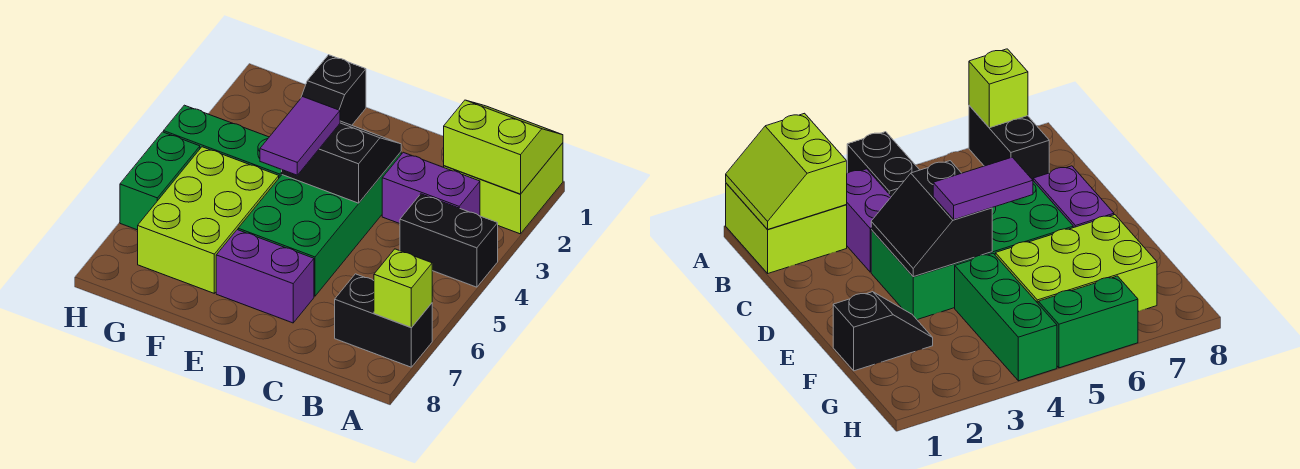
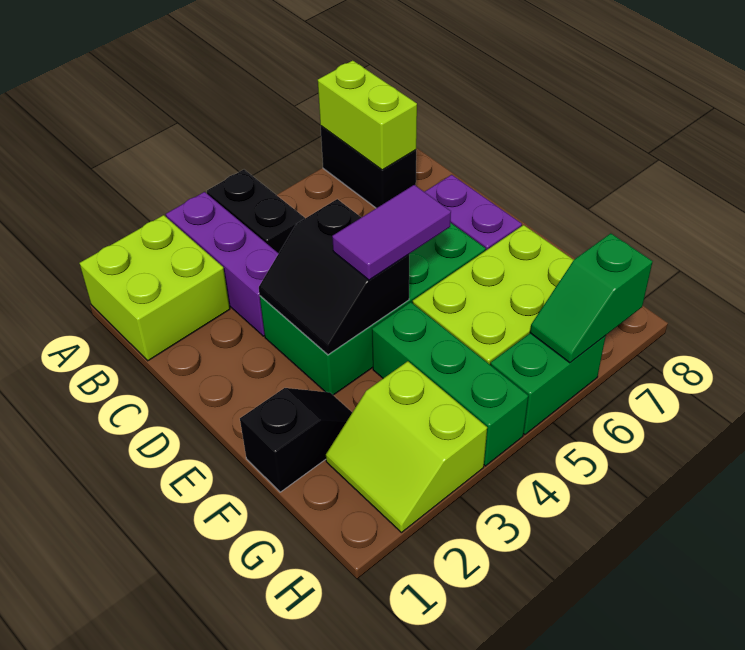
lime 2x2 slope [444,100,563,194] -> lime 2x2 slope moved to [326,361,487,533]
lime 1x1 brick [374,249,432,328] -> lime 1x2 brick [318,60,417,170]
purple 1x2 brick [382,152,480,224] -> purple 1x3 brick [166,192,279,336]
none -> green 1x2 slope [530,233,653,363]

